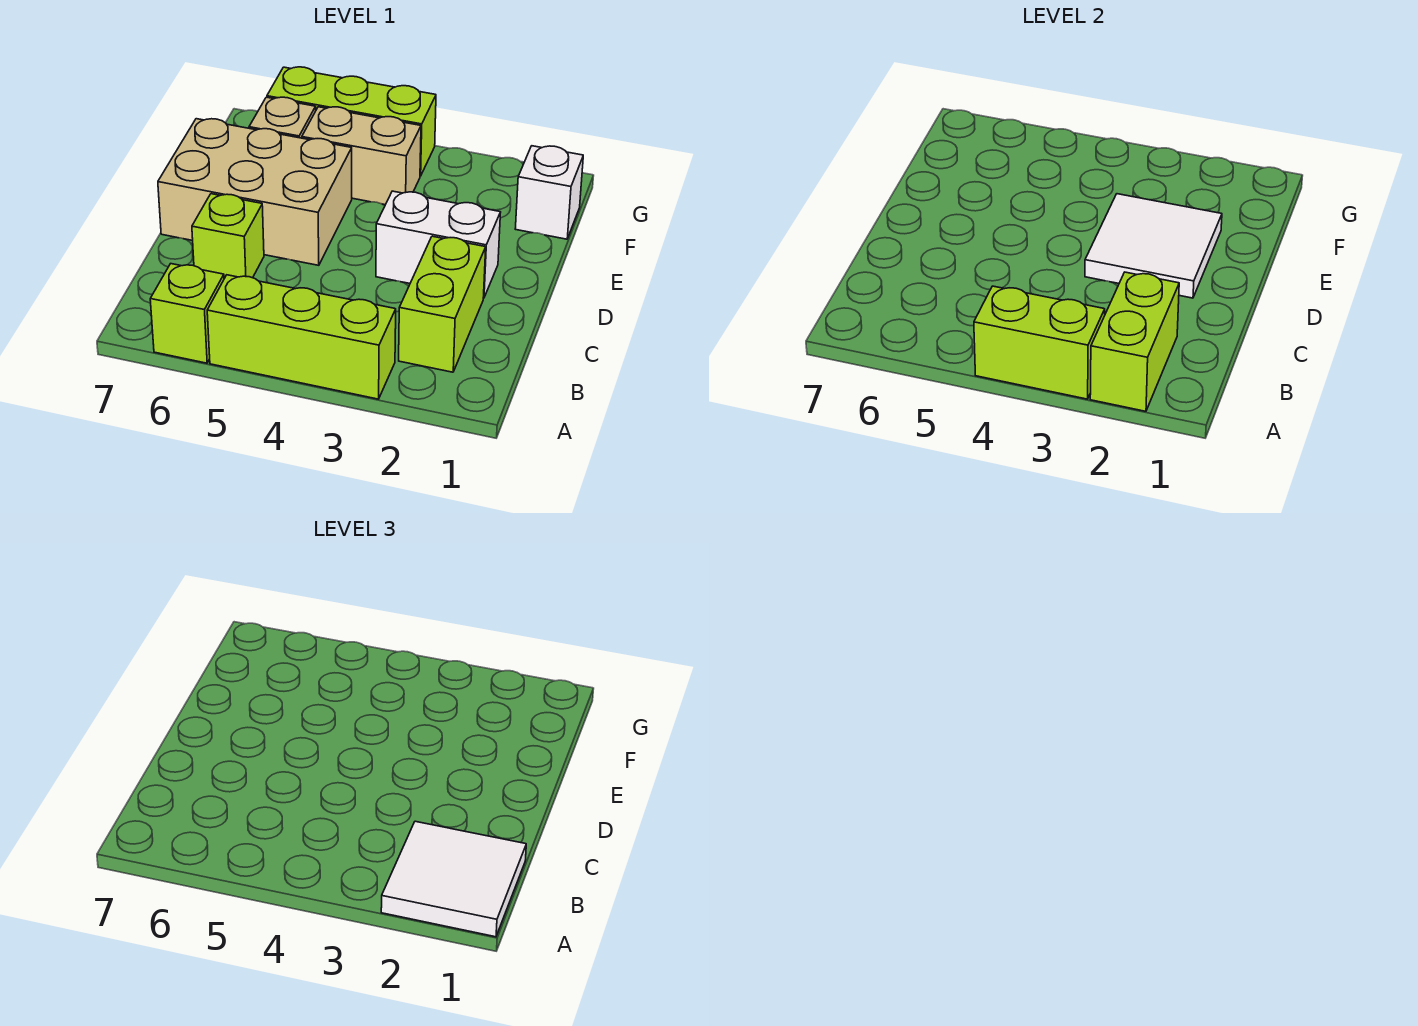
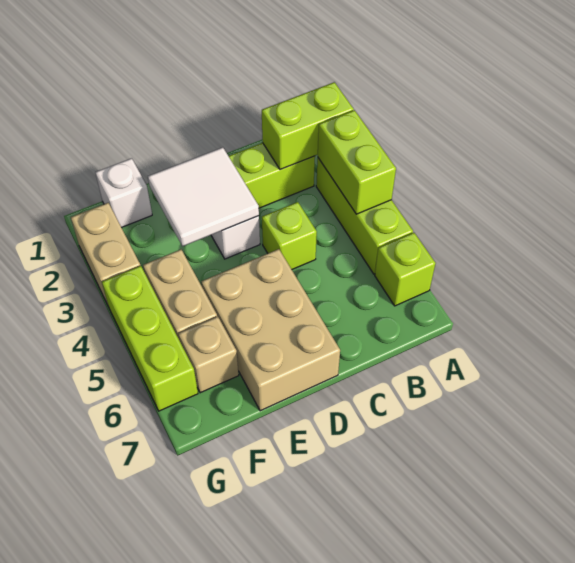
white 2x2 tile [381,821,526,937] -> none
lime 1x1 brick [192,194,264,279] -> lime 1x1 brick moved to [262,202,317,269]
none -> tan 1x2 brick [71,203,140,305]

